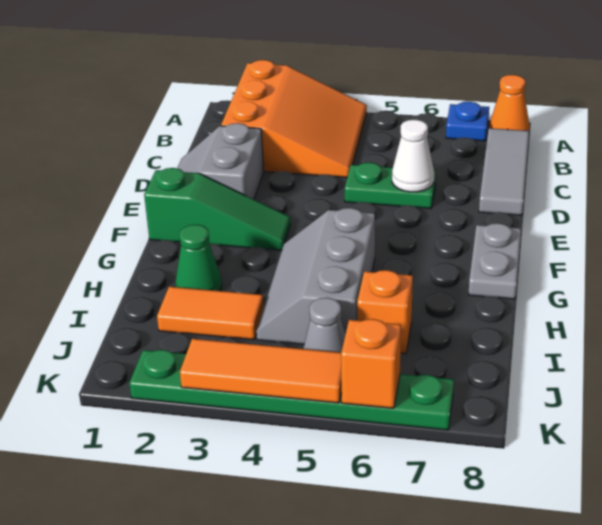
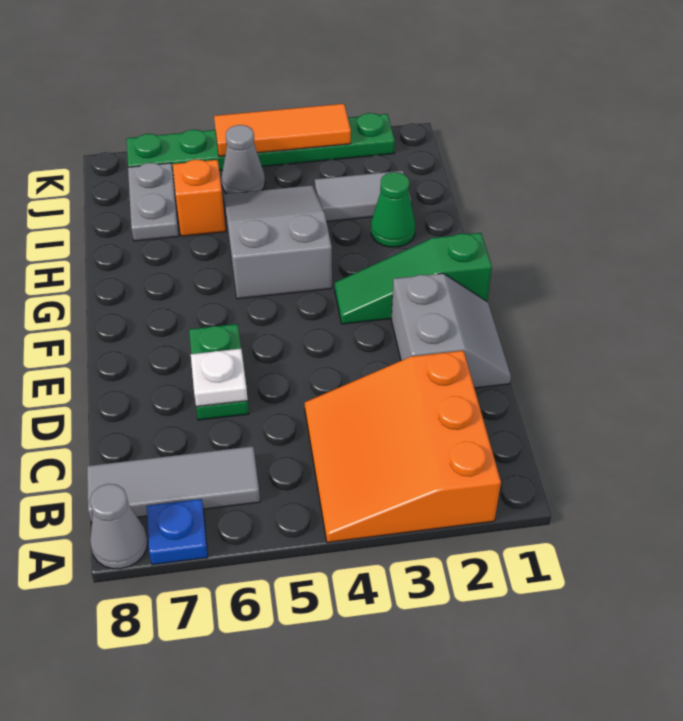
orange 1x1 cone [489,75,530,131] -> grey 1x1 cone [90,484,148,569]
grey 1x3 tile [479,128,529,215] -> grey 1x3 tile turned to [87,446,260,523]
green 1x2 plate [345,162,436,209] -> green 1x2 plate turned to [189,324,249,420]
white 1x1 cone [392,120,434,192] -> white 1x1 plate [191,349,248,407]
grey 1x2 plate [468,223,521,299] -> grey 1x2 plate moved to [128,163,179,241]
grey 2x3 slope [256,208,375,344] -> grey 2x3 slope turned to [223,185,332,299]
orange 1x2 tile [157,287,264,340] -> grey 1x2 tile [315,171,411,221]
orange 1x1 brick [341,319,401,408] -> none

